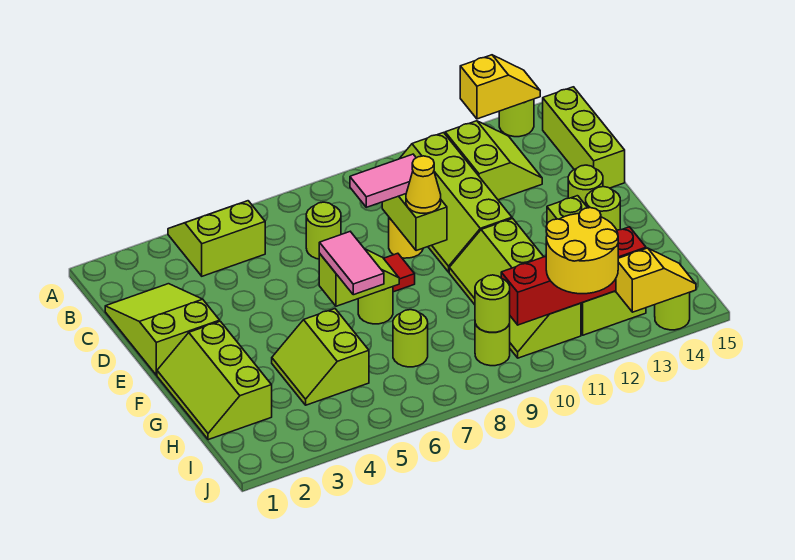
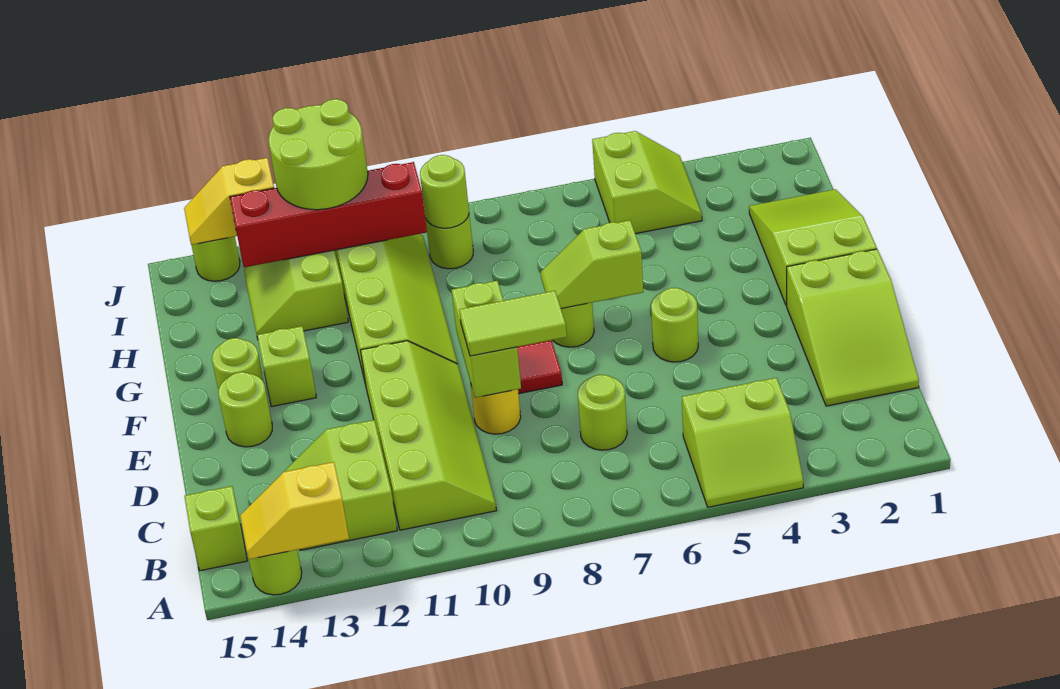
lime 1x3 brick [542,87,625,188] -> lime 1x1 brick [184,486,247,571]
pink 1x2 tile [350,154,416,207] -> lime 1x2 tile [459,291,567,356]
yellow 1x1 cone [406,156,441,213] -> none
lime 2x3 slope [157,321,272,440] -> lime 2x3 slope turned to [749,189,877,305]
pink 1x2 tile [319,232,384,295] -> none
lime 2x2 slope [272,309,369,405] -> lime 2x2 slope moved to [592,131,702,234]
lime 1x1 round brick [393,310,428,367] -> lime 1x1 round brick moved to [651,288,698,362]
yellow 2x2 round brick [546,208,618,294] -> lime 2x2 round brick [269,99,368,210]

